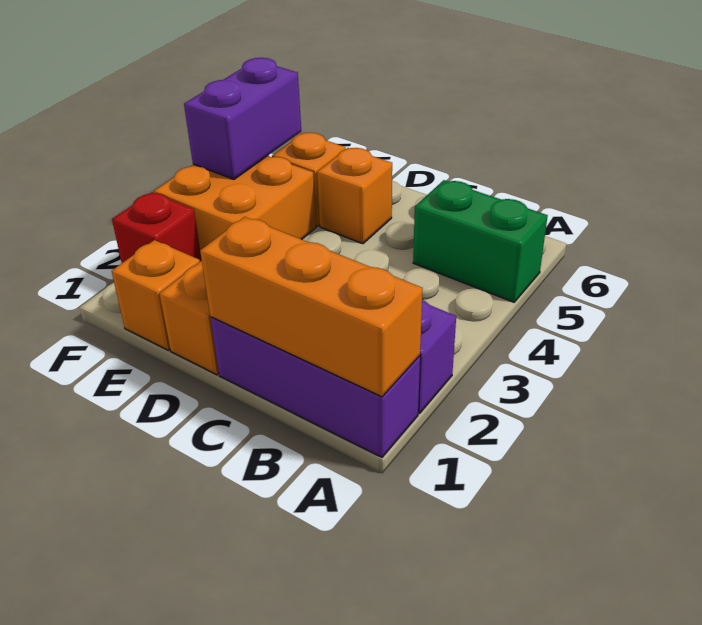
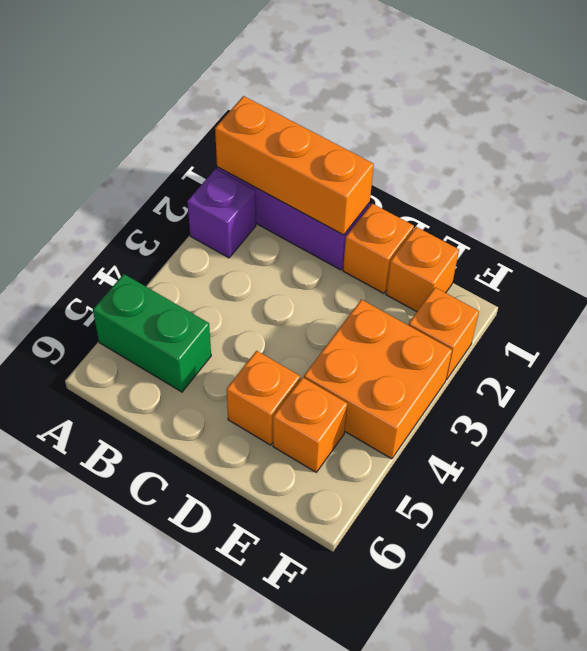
red 1x1 brick [112,192,202,263] -> orange 1x1 brick [409,287,479,380]
purple 1x2 brick [184,58,301,179] -> none

